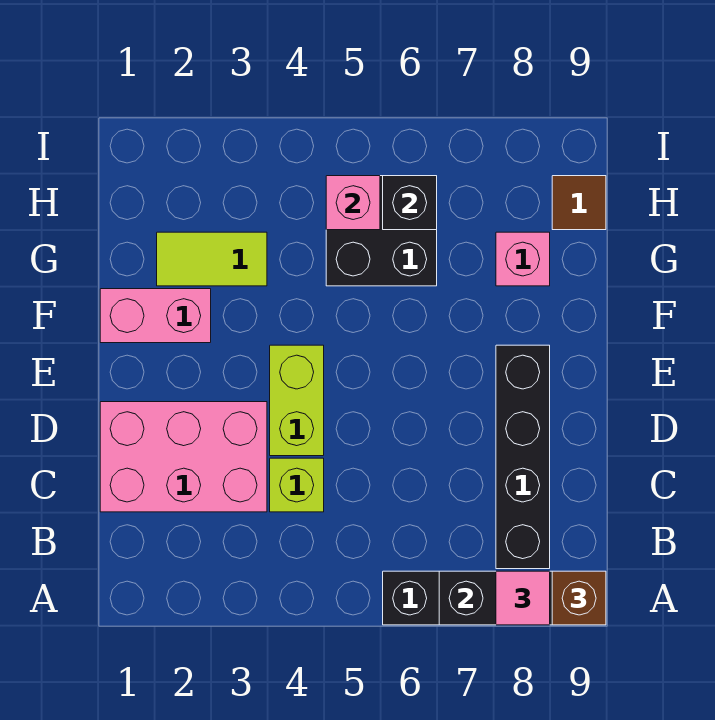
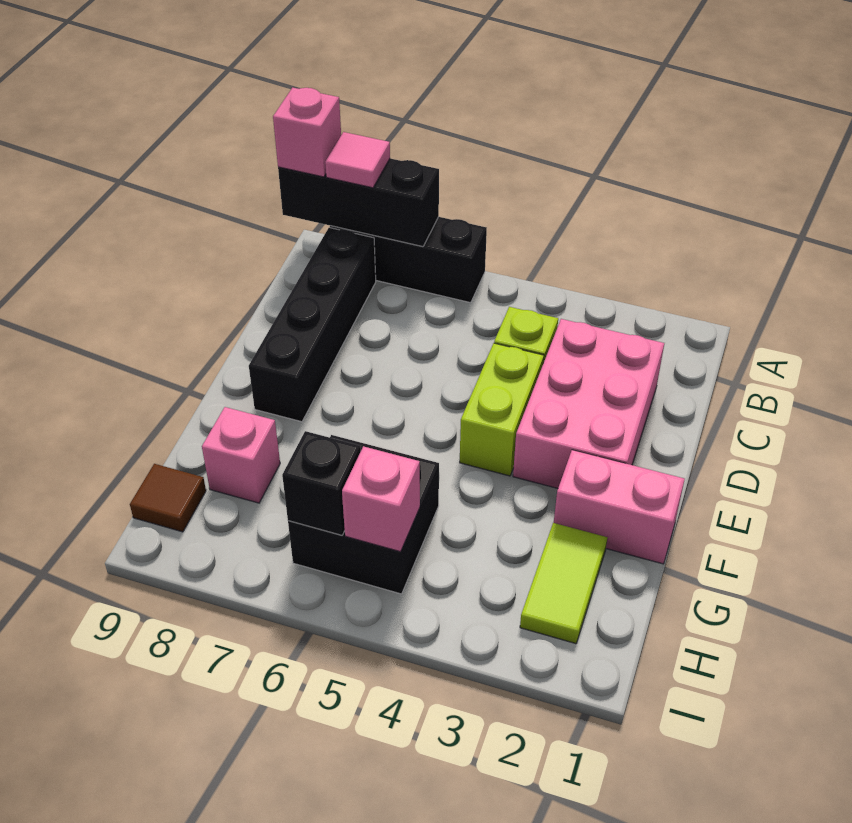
brown 1x1 brick [552,571,606,625] -> pink 1x1 brick [273,88,341,177]
pink 2x3 brick [100,402,267,512] -> pink 2x3 brick turned to [513,319,664,488]
lime 1x2 tile [157,232,267,286] -> lime 1x2 tile turned to [520,523,608,644]

